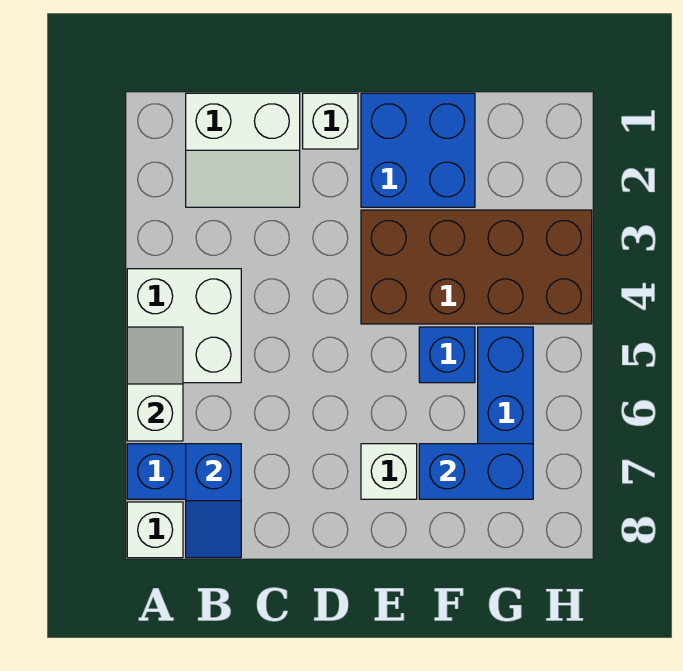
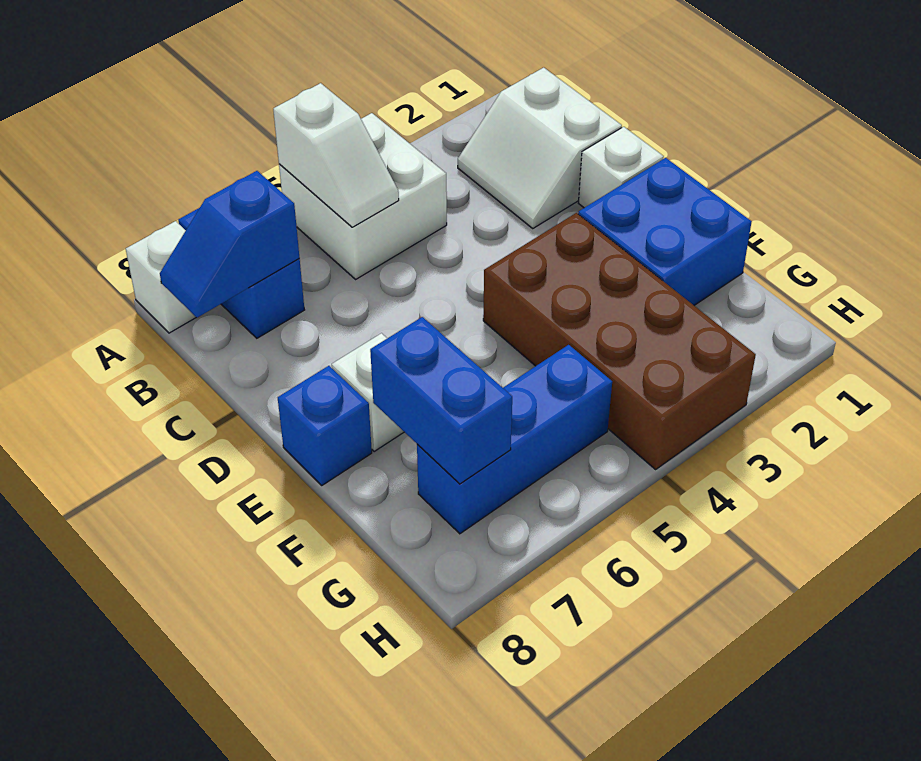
white 1x2 slope [127,327,183,441] -> white 1x2 slope turned to [273,83,399,227]
blue 1x1 brick [419,327,475,383] -> blue 1x1 brick moved to [278,366,372,485]

